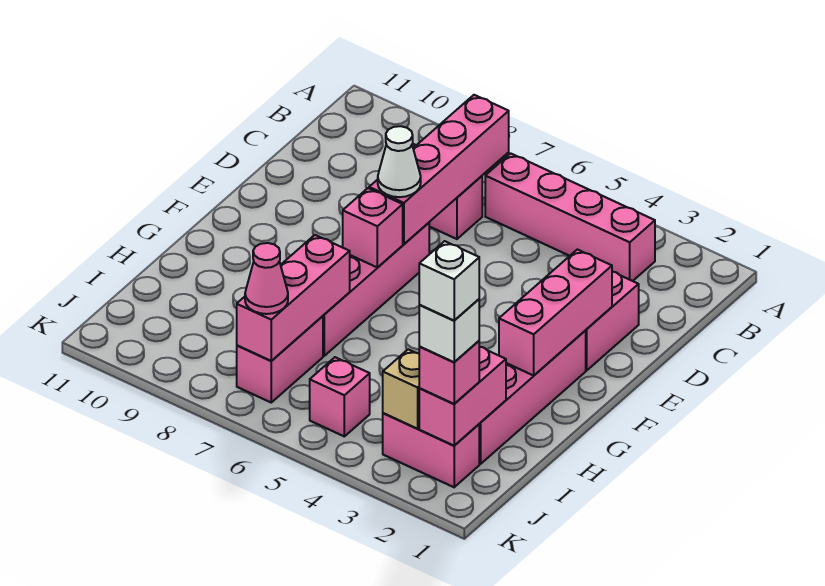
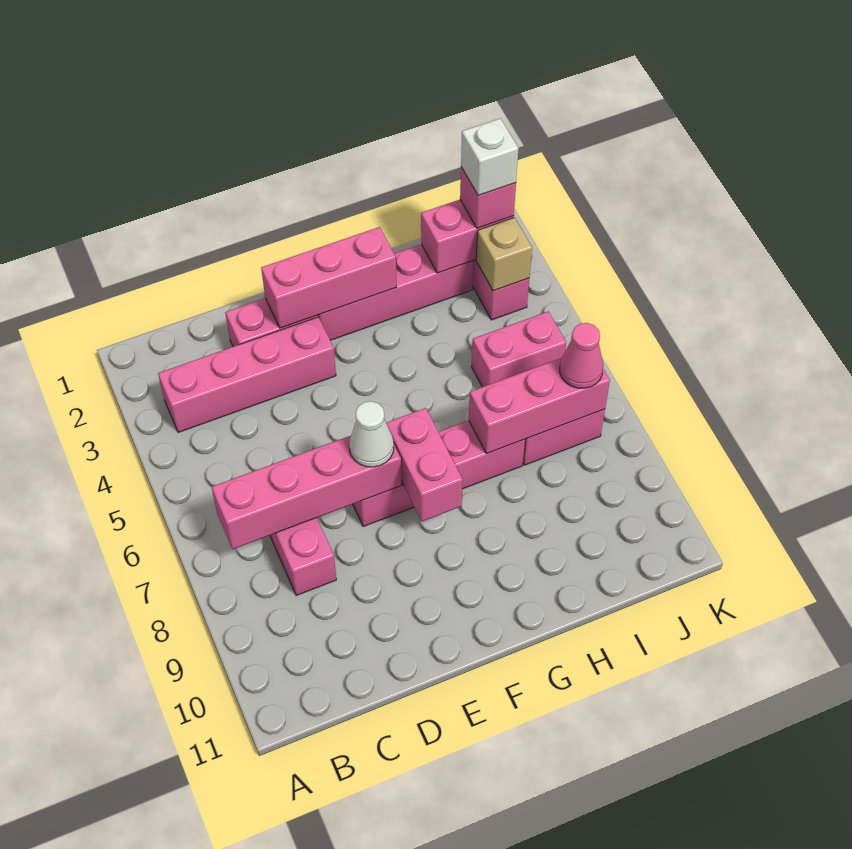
pink 1x4 brick [485,153,655,281] -> pink 1x4 brick turned to [158,317,336,433]
pink 1x1 brick [343,188,403,268] -> pink 1x2 brick [386,408,463,521]
white 1x1 brick [419,241,479,321] -> none
pink 1x1 brick [310,357,370,436] -> pink 1x2 brick [471,311,566,387]

